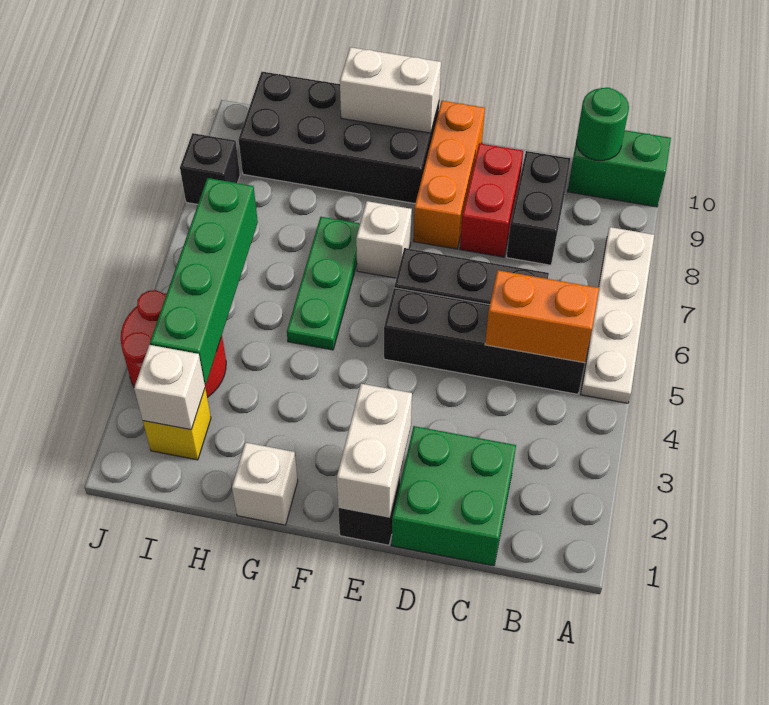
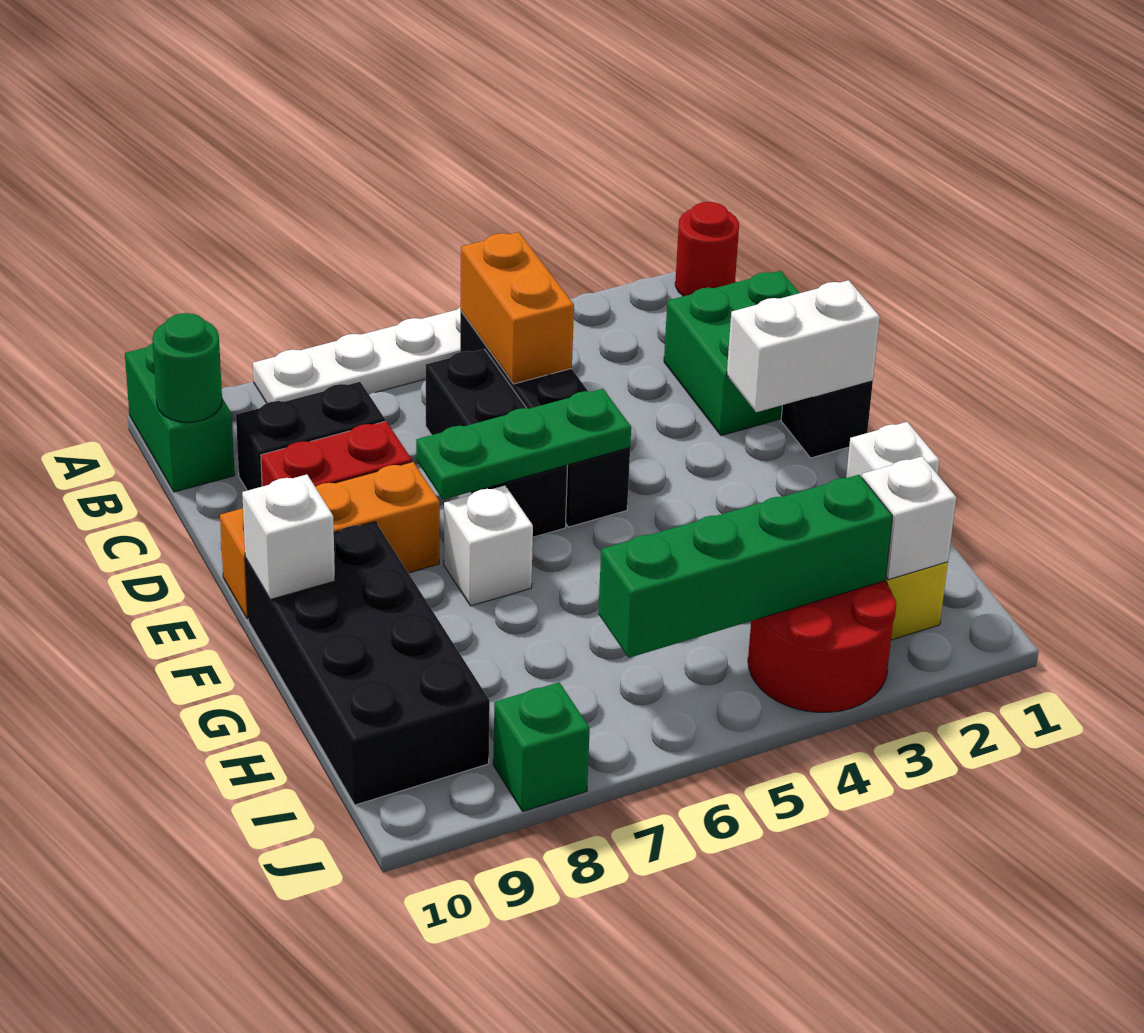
none -> red 1x1 round brick [675,202,739,296]
white 1x2 brick [340,47,441,133] -> white 1x1 brick [242,474,335,599]
green 1x3 plate [287,217,360,350] -> green 1x3 plate moved to [416,389,631,500]
black 1x1 brick [180,133,240,204] -> green 1x1 brick [493,682,590,812]

